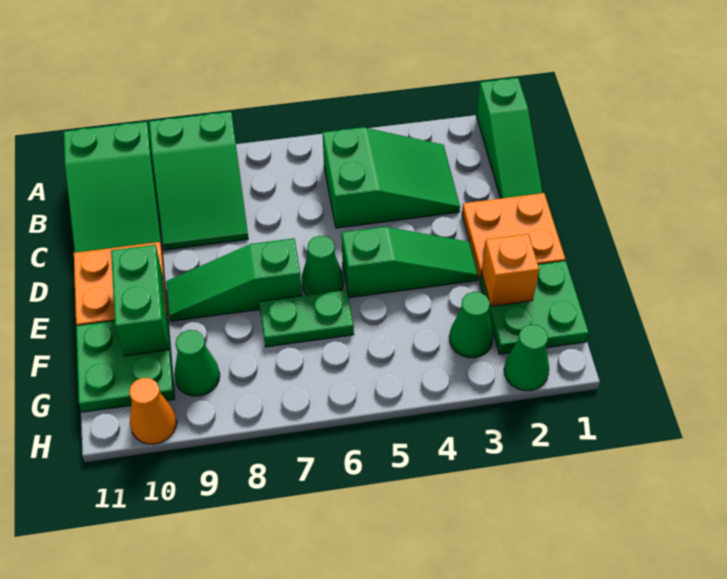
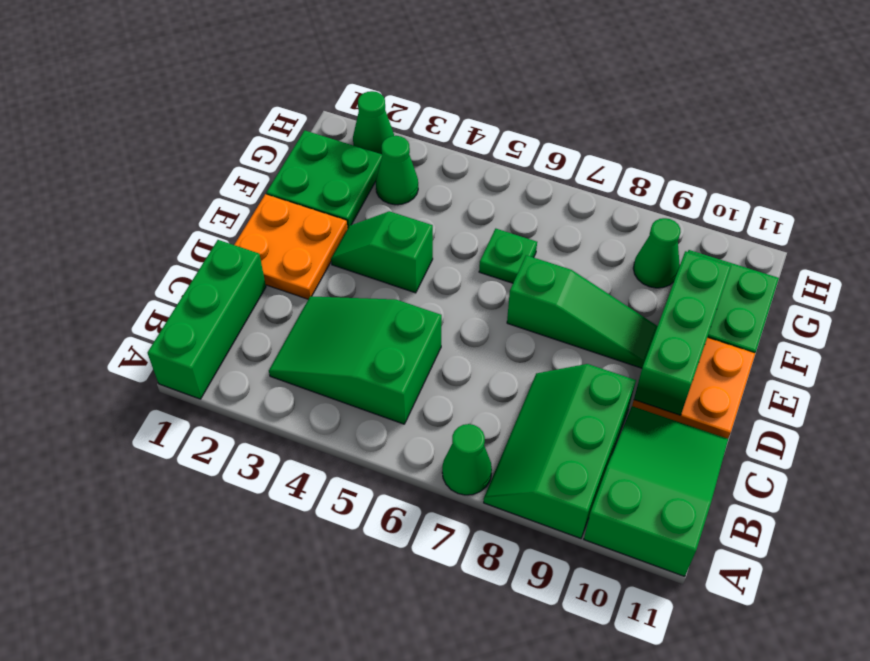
green 1x3 slope [476,78,542,198] -> green 1x3 brick [147,240,266,399]
green 2x3 slope [149,112,248,250] -> green 2x3 slope turned to [484,364,636,538]
green 1x3 slope [342,227,478,298] -> green 1x2 slope [331,211,433,293]
green 1x1 cone [302,236,344,295] -> green 1x1 cone moved to [442,424,492,495]
green 1x2 brick [111,245,169,356] -> green 1x3 brick [634,251,731,415]
orange 1x1 brick [481,234,539,306] -> none
green 1x2 plate [259,290,354,347] -> green 1x1 plate [479,229,537,283]
orange 1x1 cone [129,378,177,444] -> none

